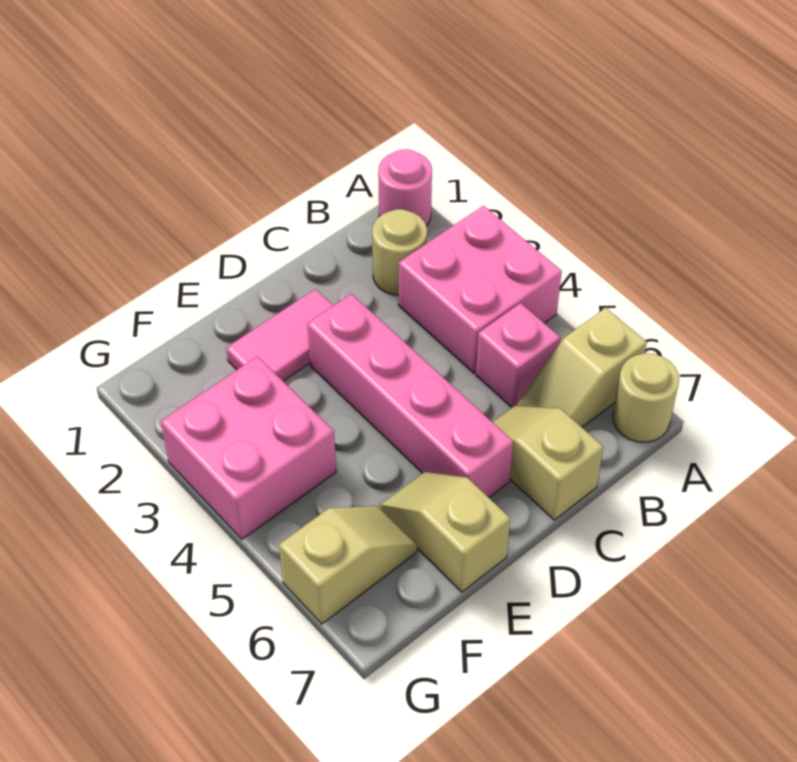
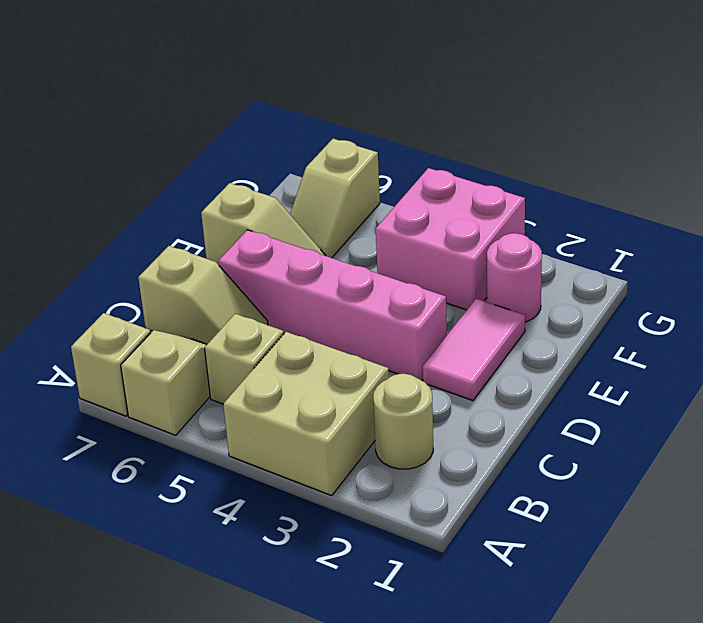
pink 1x1 round brick [378,149,432,226] -> pink 1x1 round brick moved to [487,233,542,322]
pink 2x2 brick [399,206,562,373] -> tan 2x2 brick [223,332,389,496]
tan 1x1 round brick [613,353,679,442] -> tan 1x1 brick [71,313,151,416]
pink 1x1 brick [476,303,560,407] -> tan 1x1 brick [205,314,284,404]

